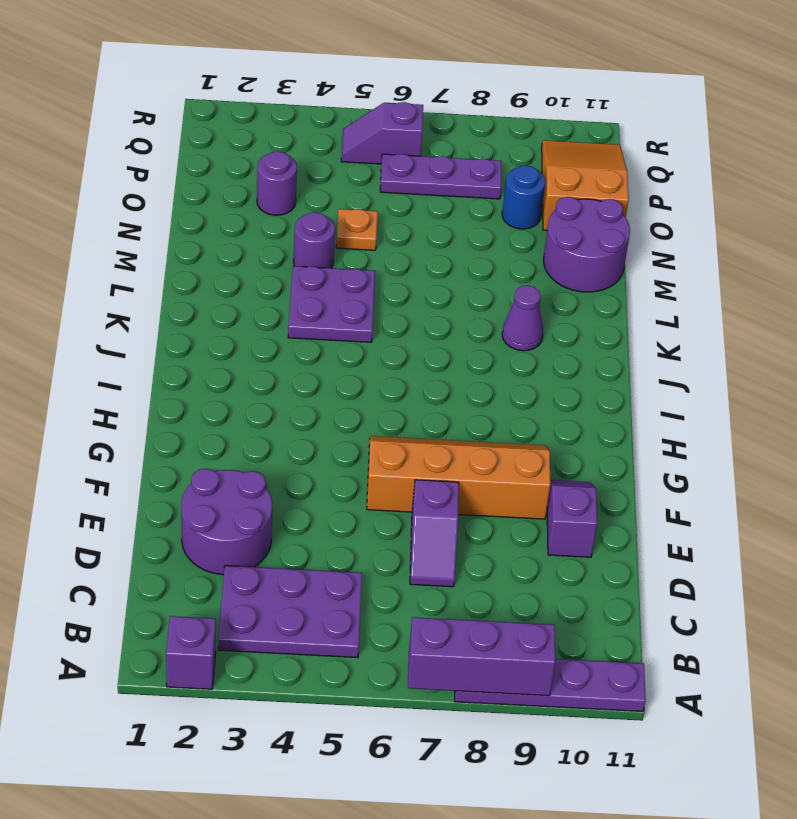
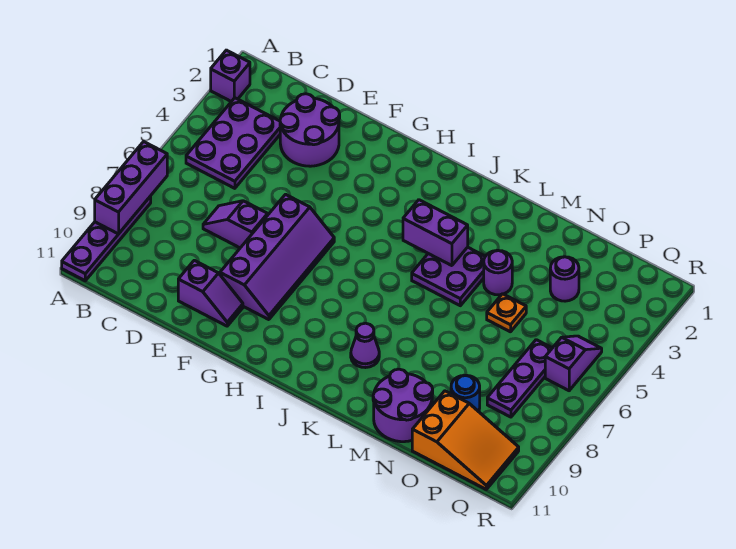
orange 2x4 slope [367,436,550,519] -> purple 2x4 slope [220,194,334,320]
none -> purple 1x2 brick [403,200,468,266]

